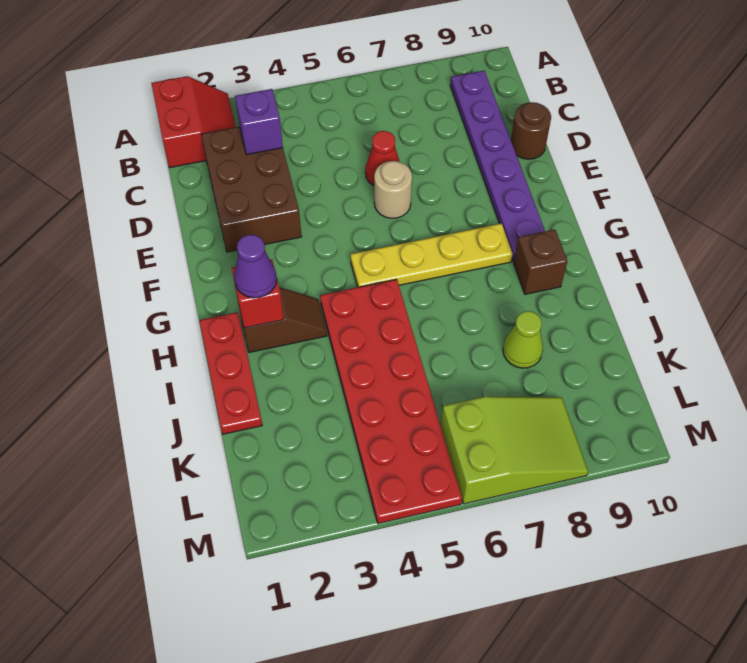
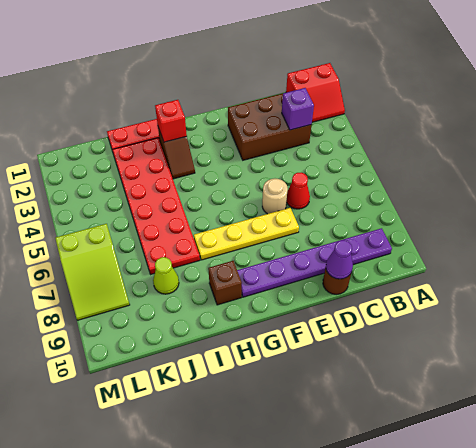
yellow 1x4 plate [350,223,513,287] -> yellow 1x4 plate turned to [194,208,299,260]
purple 1x1 cone [234,235,277,298] -> purple 1x1 cone moved to [326,240,353,279]
red 2x6 plate [320,279,462,524] -> red 2x6 plate turned to [112,138,200,274]

